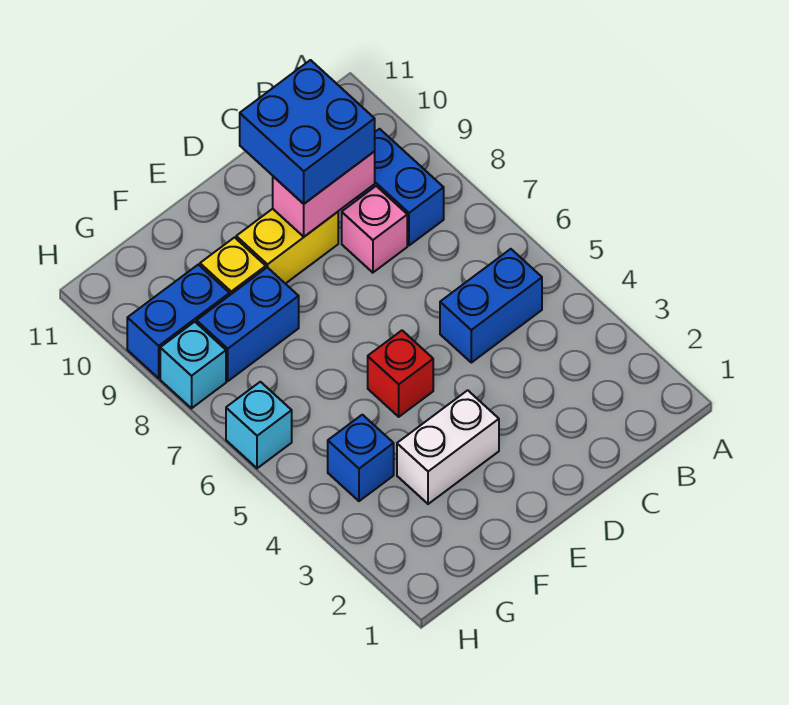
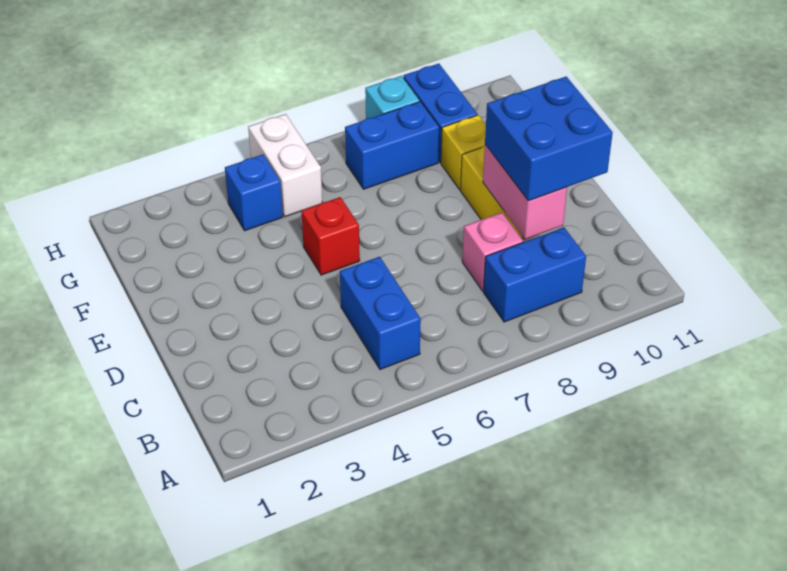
white 1x2 brick [397,390,499,504] -> white 1x2 brick moved to [248,114,322,217]
blue 1x2 brick [197,267,299,381] -> blue 1x2 brick turned to [345,102,439,189]
cyan 1x1 brick [226,382,292,468] -> none

